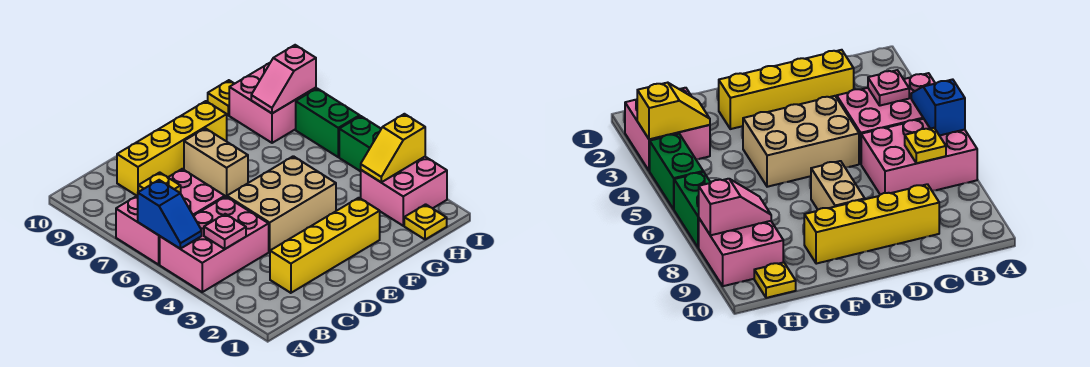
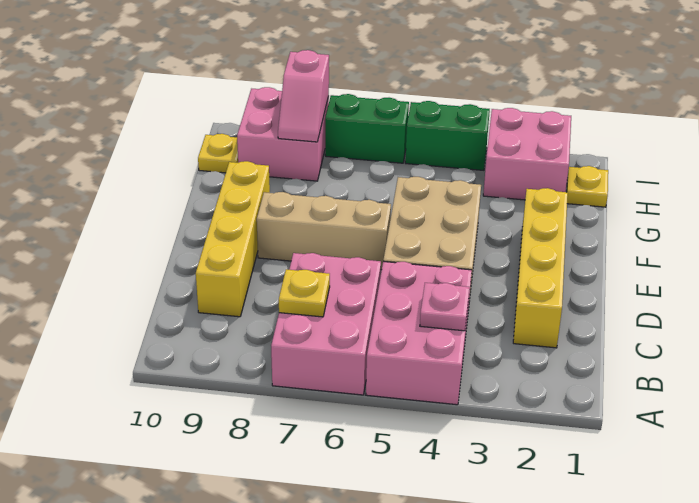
blue 1x2 slope [138,180,202,249] -> none
tan 1x2 brick [184,128,248,197] -> tan 1x3 brick [257,192,391,270]
yellow 1x2 slope [361,114,425,182] -> none

